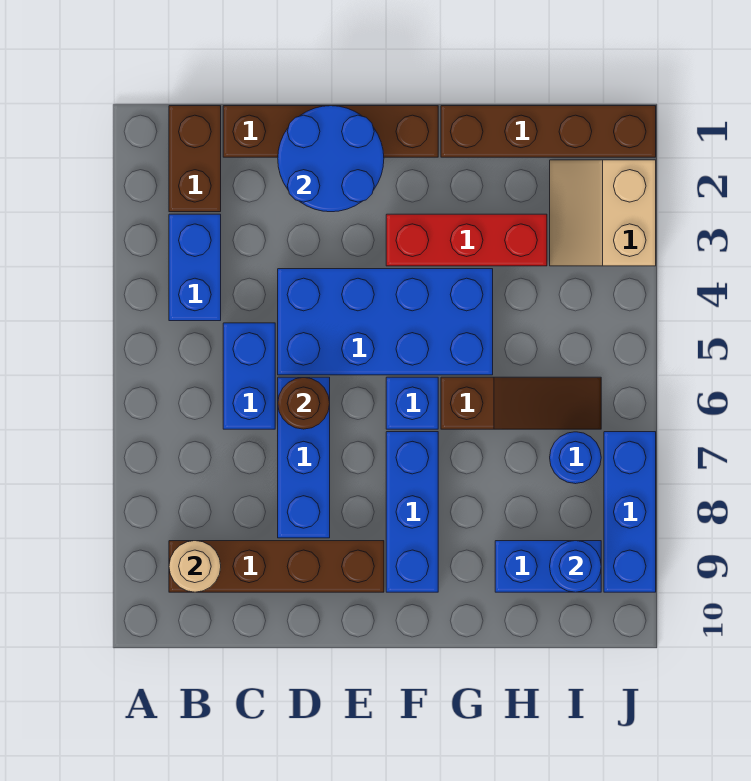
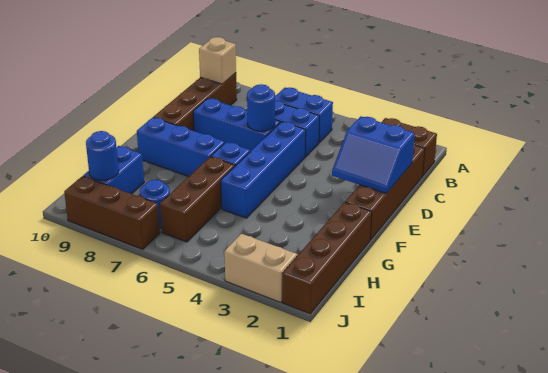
blue 1x2 brick [169,214,221,321] -> blue 1x2 brick moved to [275,88,333,143]
tan 1x1 round brick [169,541,221,592] -> tan 1x1 brick [199,37,236,84]
blue 2x2 round brick [278,106,384,212] -> blue 2x2 slope [332,116,415,193]
blue 2x4 brick [278,269,493,375] -> blue 1x4 brick [221,122,306,218]
brown 1x1 round brick [278,378,330,429] -> blue 1x1 round brick [247,84,275,131]
red 1x3 brick [386,214,547,266] -> none
brown 1x3 slope [441,377,601,429] -> brown 1x3 brick [160,157,235,242]
blue 1x3 brick [604,432,656,592] -> brown 1x3 brick [64,176,160,249]

